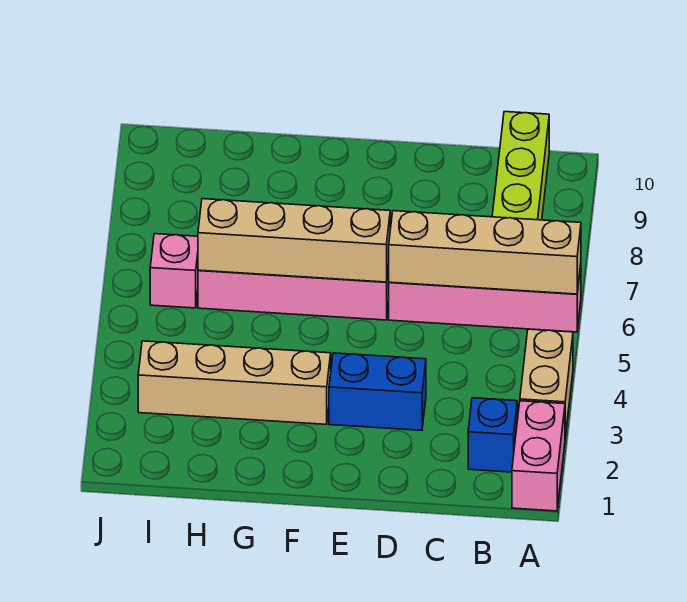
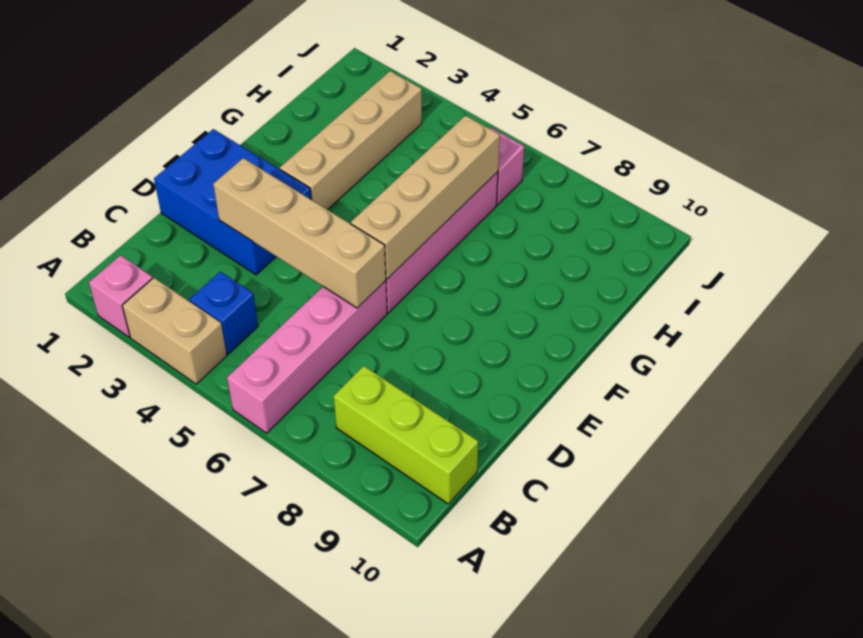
pink 1x2 brick [512,401,565,511] -> pink 1x1 brick [89,255,153,337]
tan 1x4 brick [389,211,581,294] -> tan 1x4 brick turned to [213,158,386,308]
blue 1x1 brick [468,398,517,472] -> blue 1x1 brick moved to [190,272,258,354]
blue 1x2 brick [329,353,426,430] -> blue 2x3 brick [154,129,311,275]

